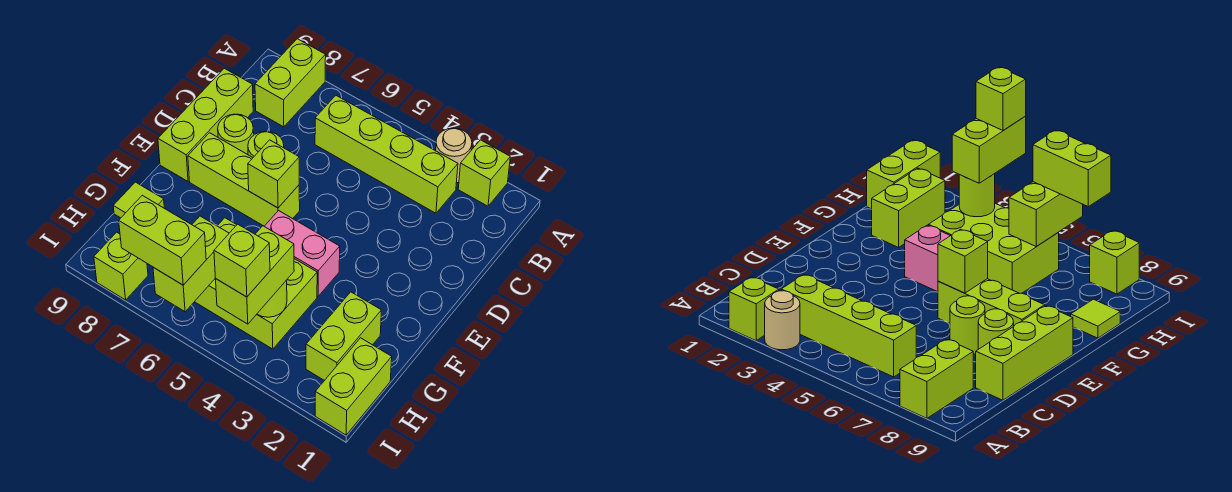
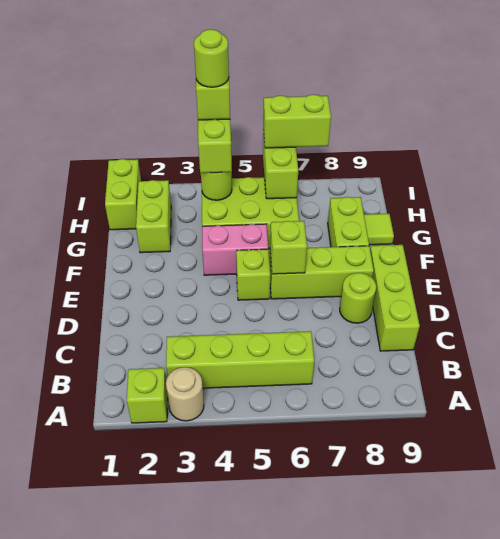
lime 1x2 brick [255,39,326,127] -> lime 1x2 brick moved to [328,197,369,247]
lime 1x1 round brick [248,131,284,157] -> lime 1x1 round brick moved to [194,29,229,87]
lime 1x1 brick [94,232,148,300] -> lime 1x1 brick moved to [236,249,270,300]

